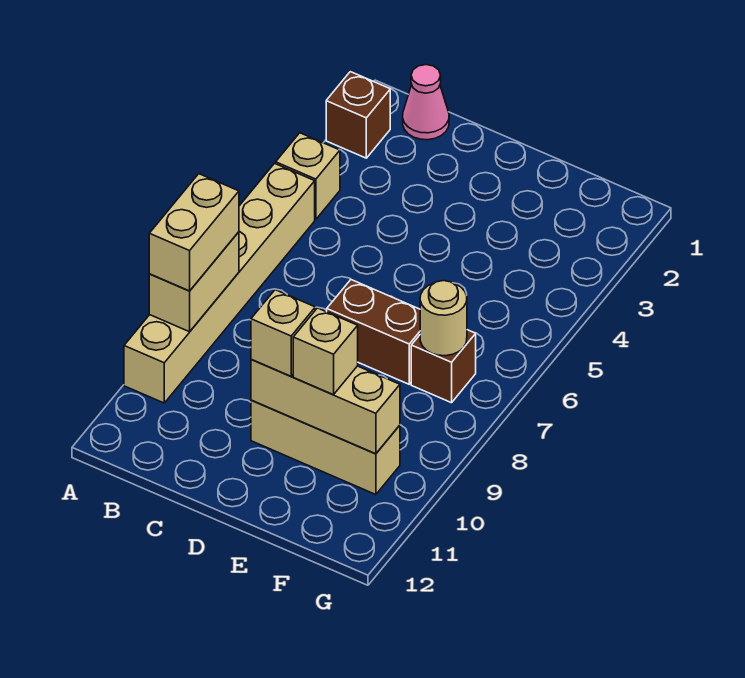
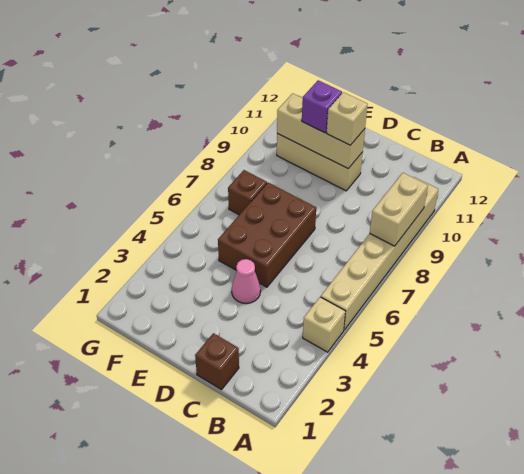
brown 1x1 brick [326,72,390,158] -> brown 1x1 brick moved to [195,333,239,390]
tan 1x2 brick [149,174,239,291] -> none
pink 1x1 cone [403,65,449,140] -> pink 1x1 cone moved to [232,259,261,304]
brown 1x2 brick [327,280,420,384] -> brown 2x3 brick [218,183,316,287]
tan 1x1 brick [293,308,358,395] -> purple 1x1 brick [302,80,342,133]
tan 1x1 round brick [420,281,467,356] -> none

